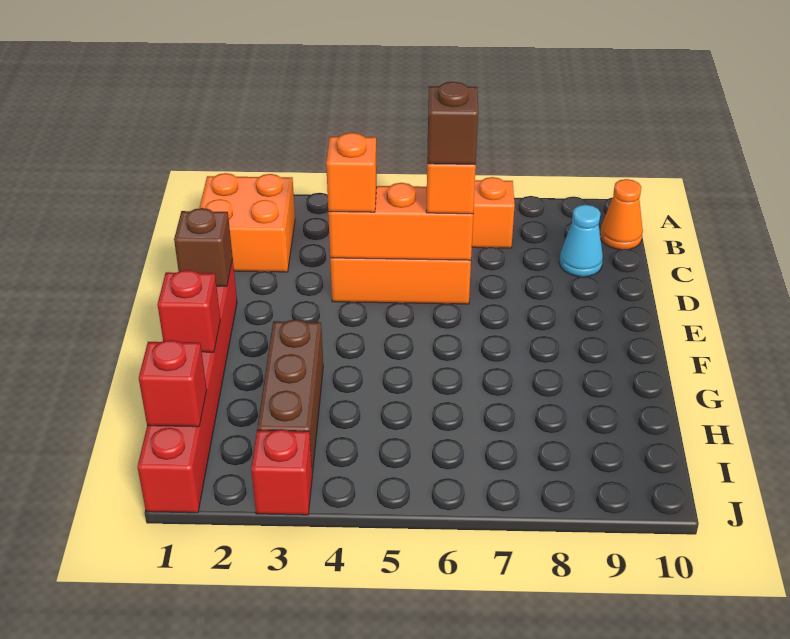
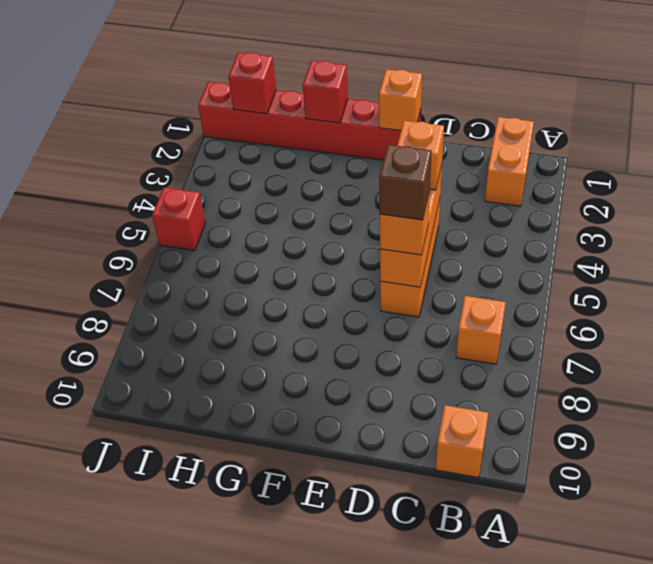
orange 2x2 brick [199,173,295,272] -> orange 1x2 brick [485,117,534,206]
orange 1x1 cone [600,179,643,250] -> orange 1x1 brick [436,405,488,478]
cyan 1x1 cone [559,205,603,277] -> none
brown 1x1 brick [174,208,233,286] -> orange 1x1 brick [379,69,422,131]
brown 1x3 brick [257,320,323,474] -> none
red 1x1 brick [251,429,312,515] -> red 1x1 brick moved to [152,187,205,250]

